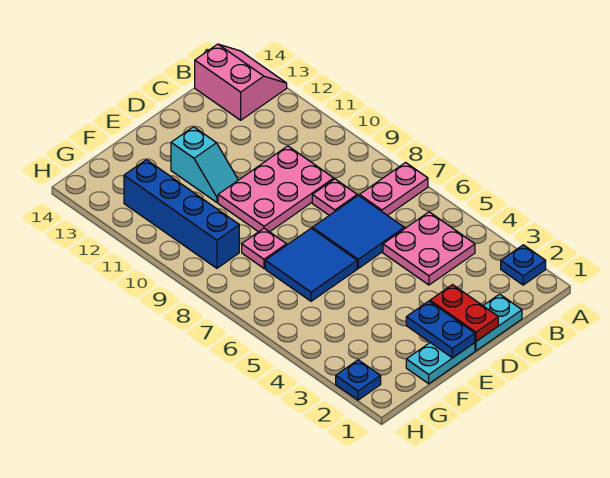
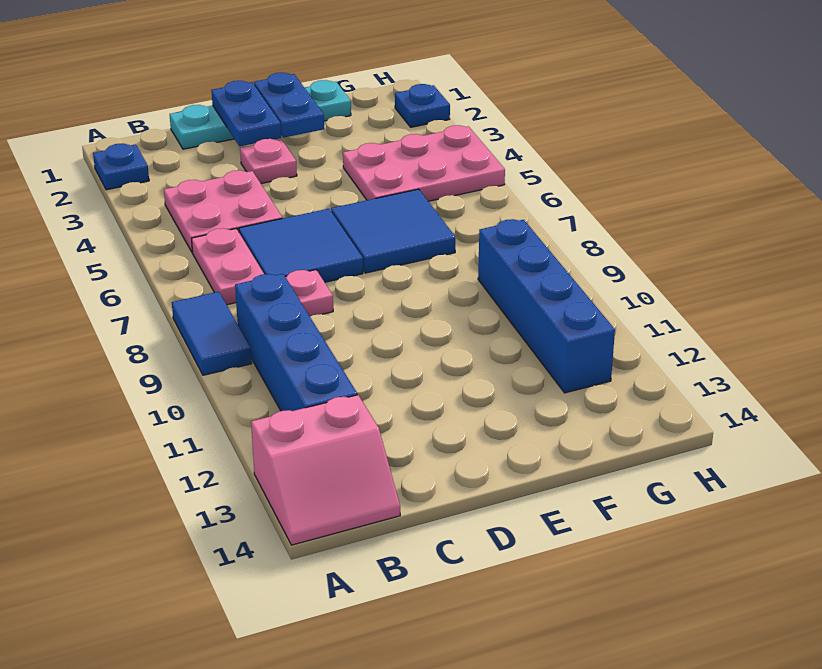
pink 1x2 plate [360,163,428,216] -> pink 1x2 plate turned to [192,228,264,305]
none -> blue 1x2 tile [172,292,252,375]
pink 2x2 slope [195,44,287,120] -> pink 2x2 slope turned to [251,395,400,545]
none -> blue 1x4 brick [235,274,357,411]
pink 2x3 plate [218,146,334,232] -> pink 2x3 plate moved to [343,125,505,201]
red 1x2 plate [430,285,498,341] -> blue 1x2 plate [211,81,281,146]
cyan 1x2 slope [171,127,238,202] -> none
pink 1x1 plate [242,228,287,268] -> pink 1x1 plate moved to [240,139,297,184]

